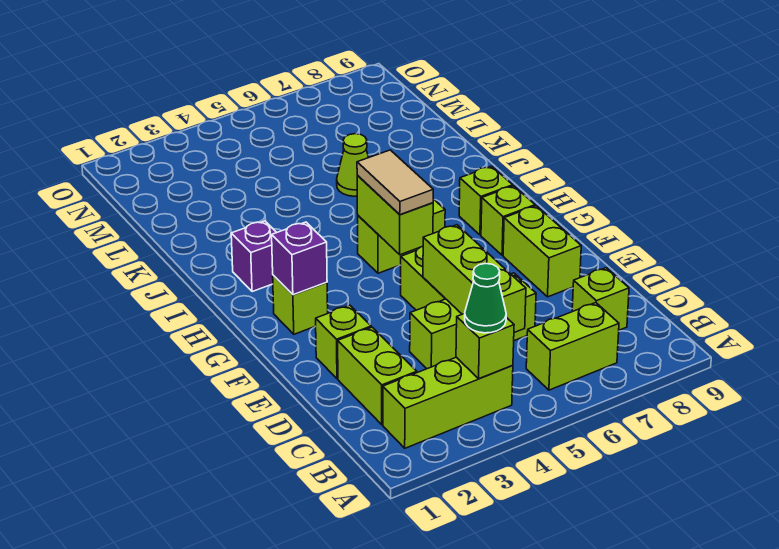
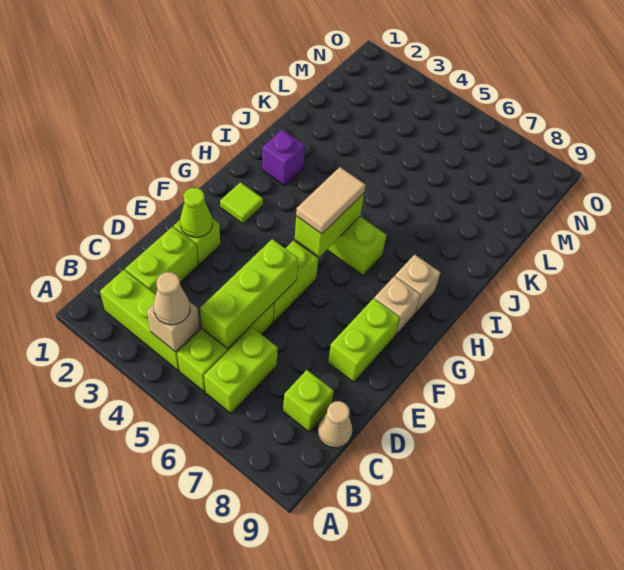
lime 1x1 brick [456,313,514,379] -> tan 1x1 brick [147,302,200,352]
green 1x1 cone [465,263,506,333] -> tan 1x1 cone [154,272,190,325]
lime 1x2 brick [526,303,619,390] -> lime 1x2 brick turned to [204,327,278,413]
none -> tan 1x1 cone [318,401,352,448]
lime 1x3 brick [410,273,536,369] -> lime 1x3 brick turned to [177,303,274,392]
lime 1x1 brick [273,275,328,334] -> lime 1x1 tile [220,182,263,224]
purple 1x1 brick [272,222,327,295] -> none
lime 1x1 brick [481,186,535,255] -> tan 1x1 brick [374,276,420,336]
lime 1x1 brick [459,166,513,235] -> tan 1x1 brick [395,255,441,313]
lime 1x1 cone [337,134,368,196] -> lime 1x1 cone moved to [180,188,213,237]

